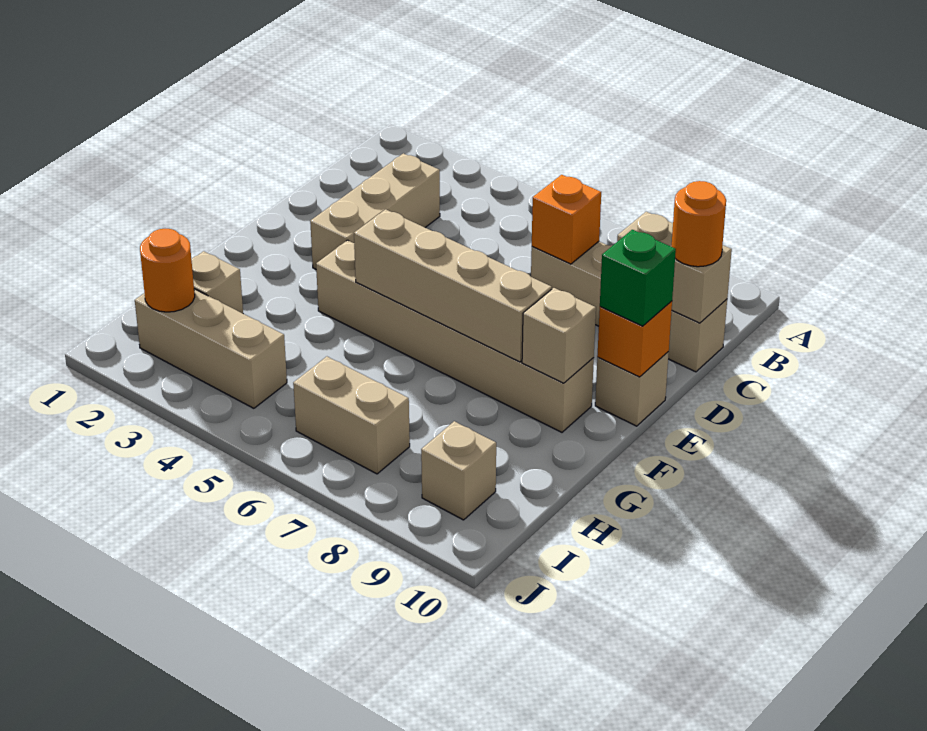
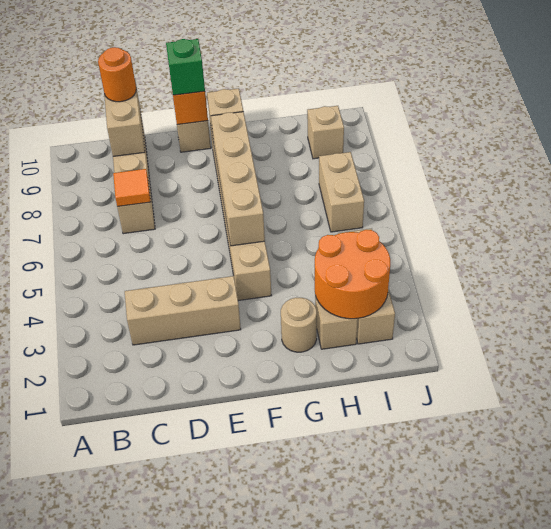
orange 1x1 brick [532,175,601,264] -> orange 1x1 tile [113,169,150,207]
none -> tan 1x1 round brick [281,298,317,352]
orange 1x1 round brick [140,229,195,312] -> orange 2x2 round brick [315,230,390,319]

